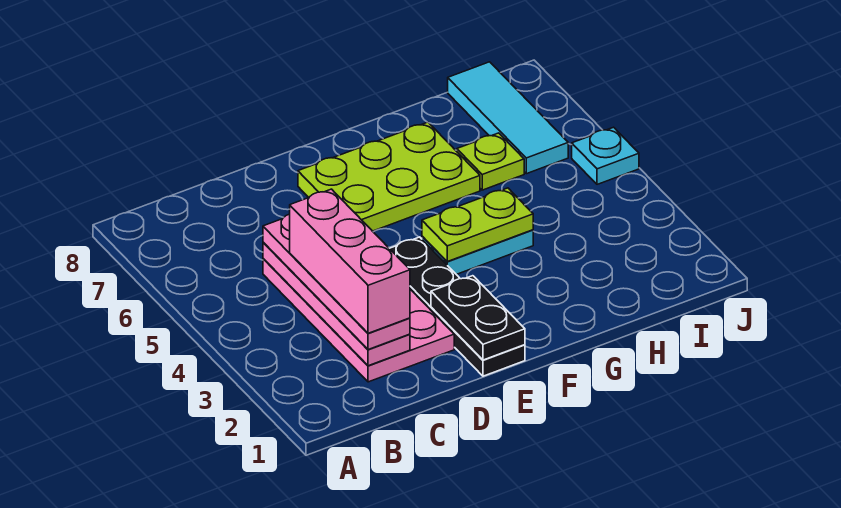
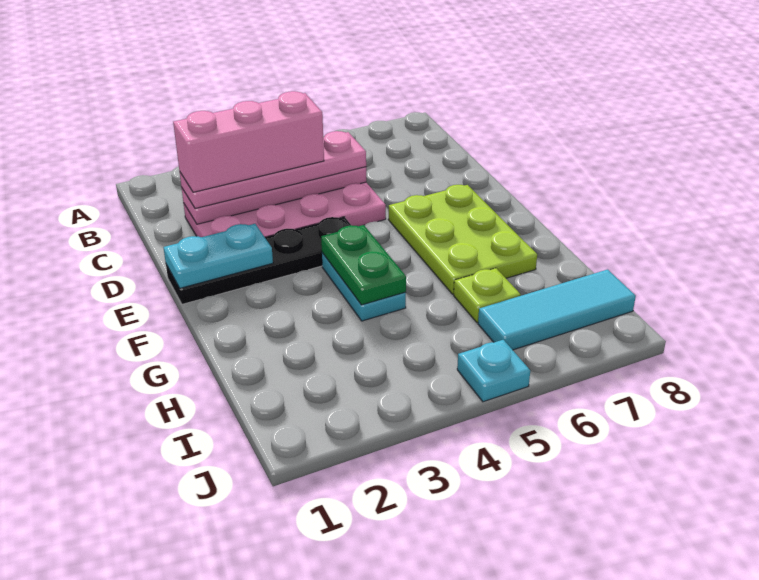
black 1x2 plate [431,276,525,360] -> cyan 1x2 plate [163,224,273,288]
lime 1x2 plate [422,188,533,262] -> green 1x2 plate [321,225,406,305]

